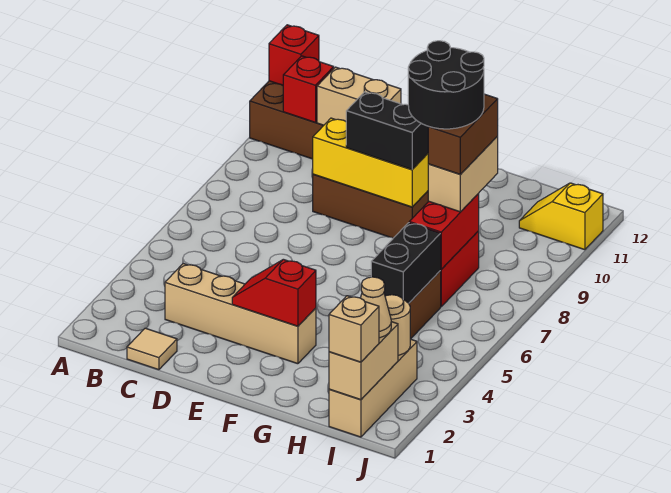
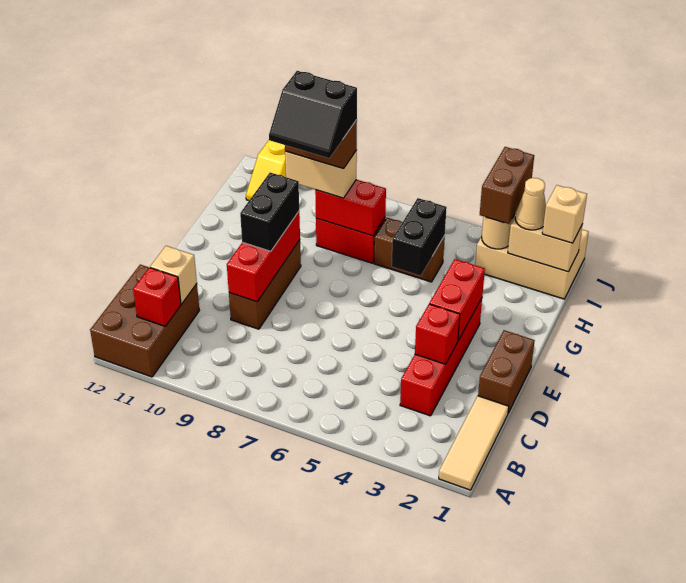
red 1x1 brick [269,25,319,85] -> red 1x1 brick moved to [415,304,460,364]
tan 1x1 tile [127,328,177,370] -> tan 1x3 tile [439,396,509,490]
tan 1x4 brick [165,264,316,364] -> red 1x4 brick [400,298,482,416]
tan 1x2 brick [317,67,401,125] -> tan 1x1 brick [150,246,197,304]
none -> brown 1x2 brick [478,330,535,413]
yellow 1x3 brick [313,118,428,207] -> red 1x3 brick [227,212,300,302]
red 1x2 slope [232,259,316,326] -> red 1x2 brick [429,259,485,340]
black 2x2 round brick [408,41,484,129] -> black 2x2 slope [269,71,357,158]
black 1x2 brick [371,223,441,303] -> black 1x2 brick turned to [392,198,447,276]
tan 1x3 brick [329,339,417,437] -> tan 2x3 brick [475,213,589,299]
none -> brown 1x2 brick [480,147,534,224]

